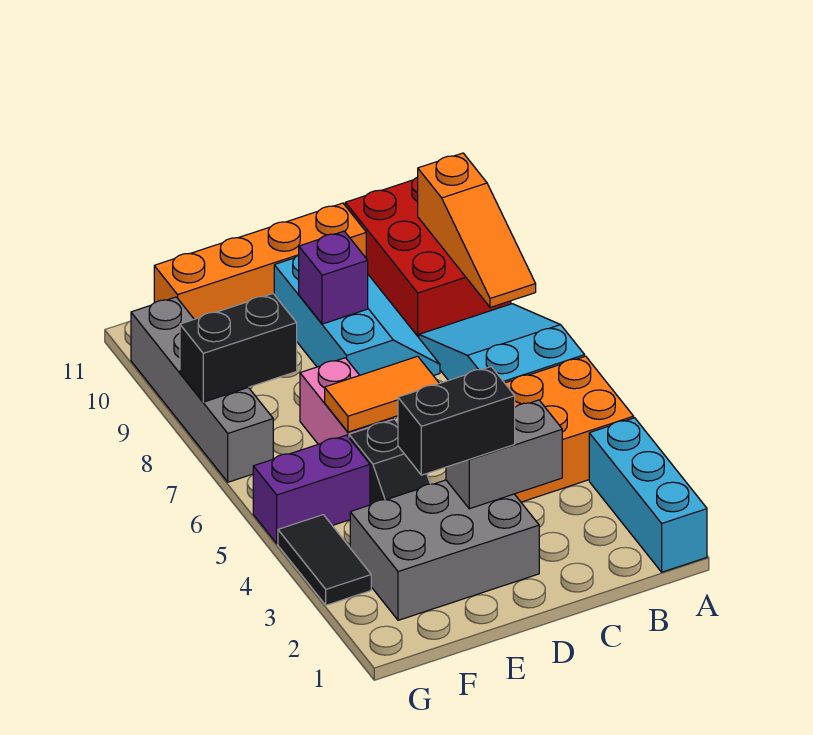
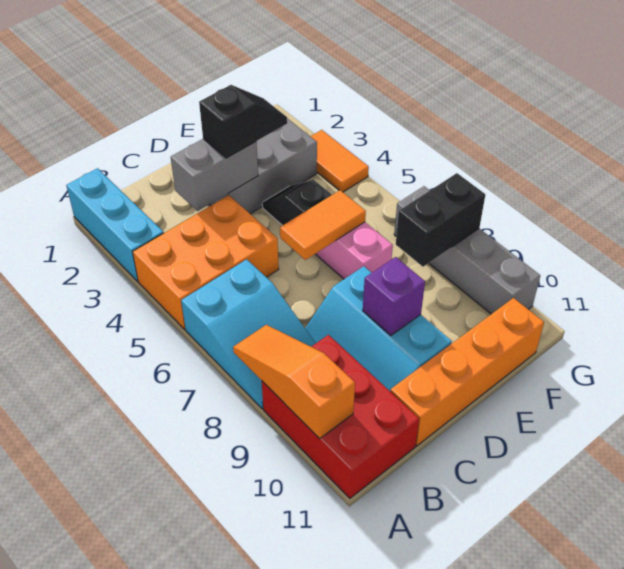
black 1x2 brick [398,367,515,475] -> black 1x2 slope [199,85,287,158]
purple 1x2 brick [253,435,370,544] -> none
black 1x2 tile [278,515,371,605] -> orange 1x2 tile [310,130,369,192]

